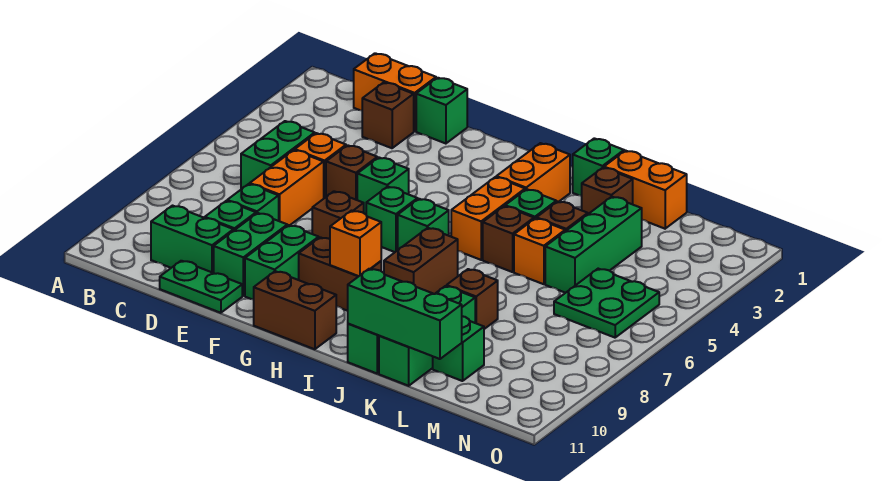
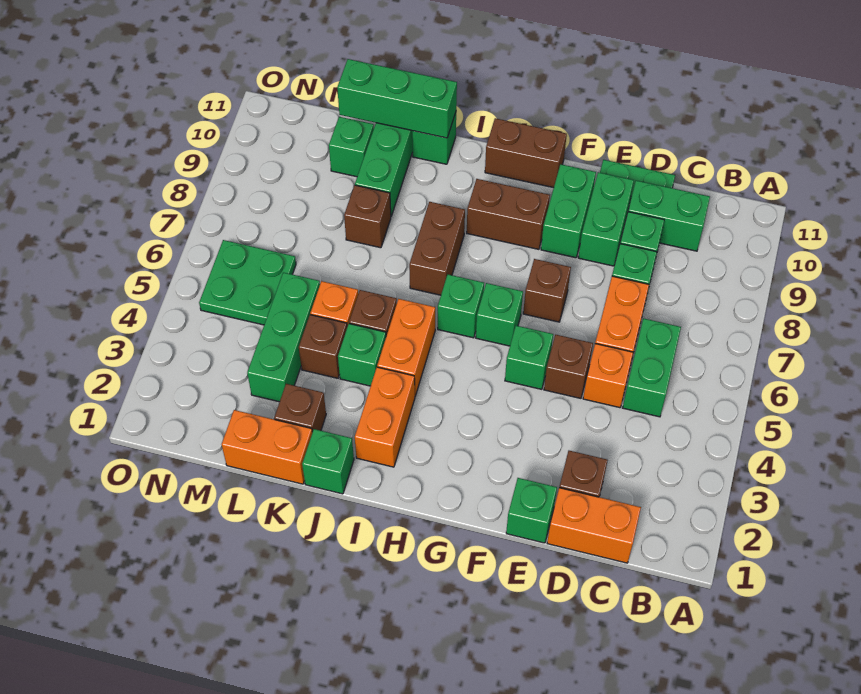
orange 1x1 brick [330,211,381,276] -> none

